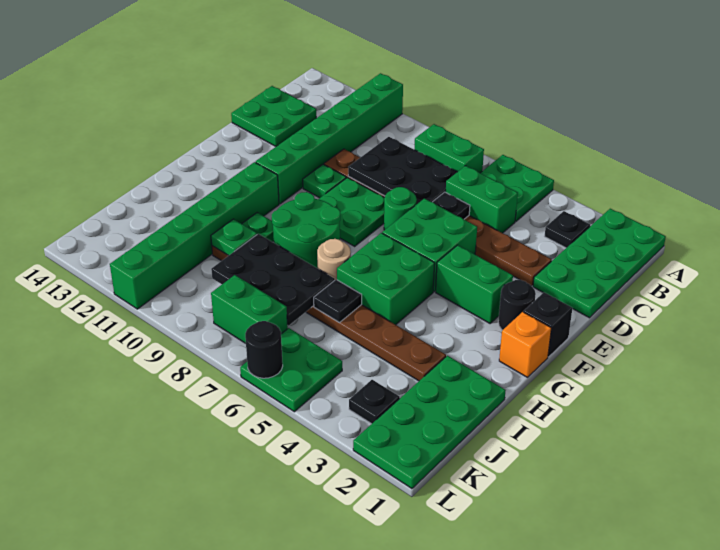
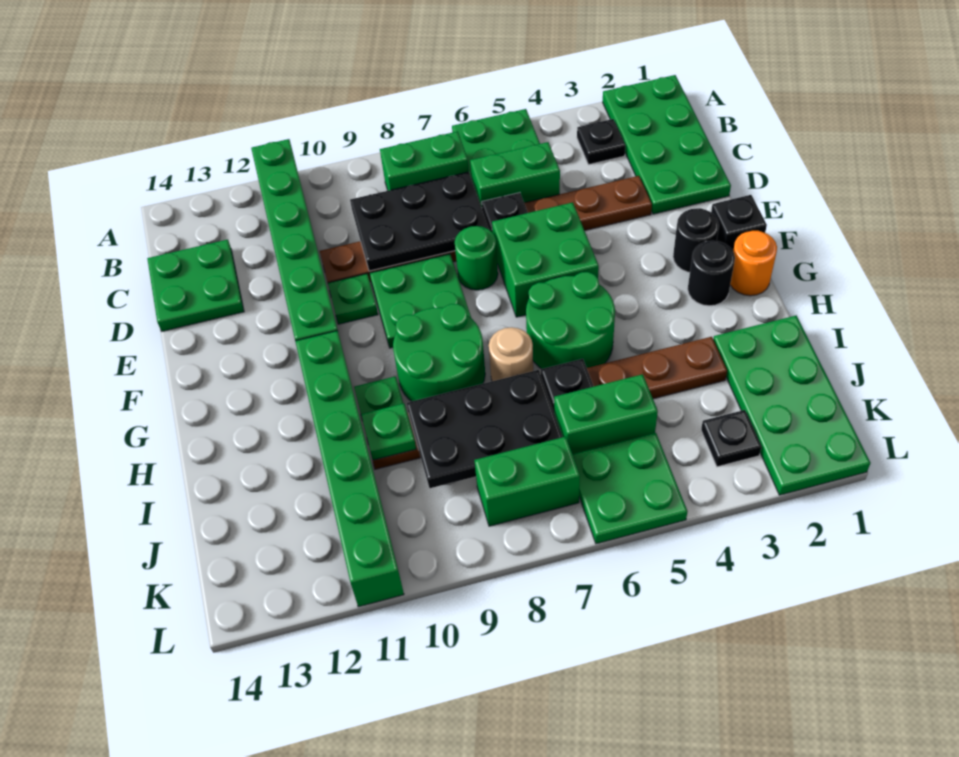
green 1x2 brick [436,245,513,323] -> green 1x2 brick moved to [554,374,658,454]
orange 1x1 brick [499,312,551,377] -> orange 1x1 round brick [730,231,777,296]
green 2x2 brick [337,233,435,325] -> green 2x2 round brick [526,272,615,369]
black 1x1 round brick [245,321,283,378] -> black 1x1 round brick moved to [688,241,735,306]

